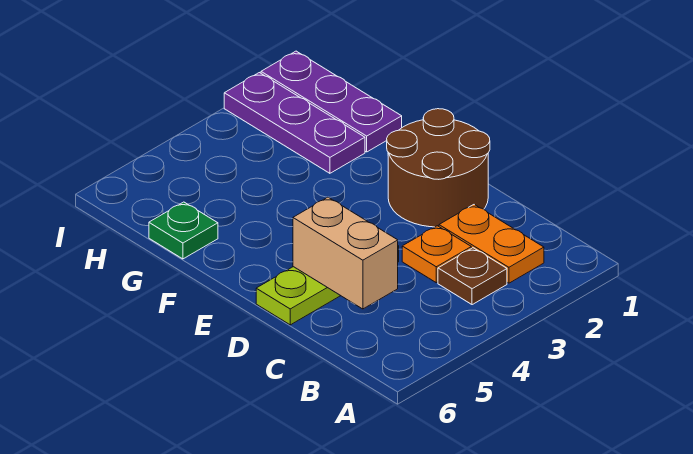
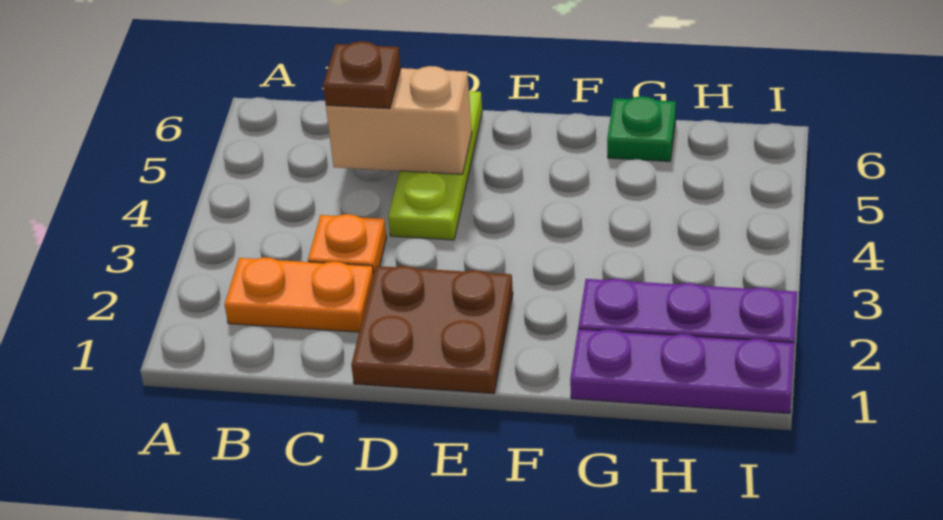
brown 1x1 plate [438,248,507,305] -> brown 1x1 plate moved to [323,41,401,109]
brown 2x2 round brick [387,109,490,227] -> brown 2x2 plate [351,266,513,394]

